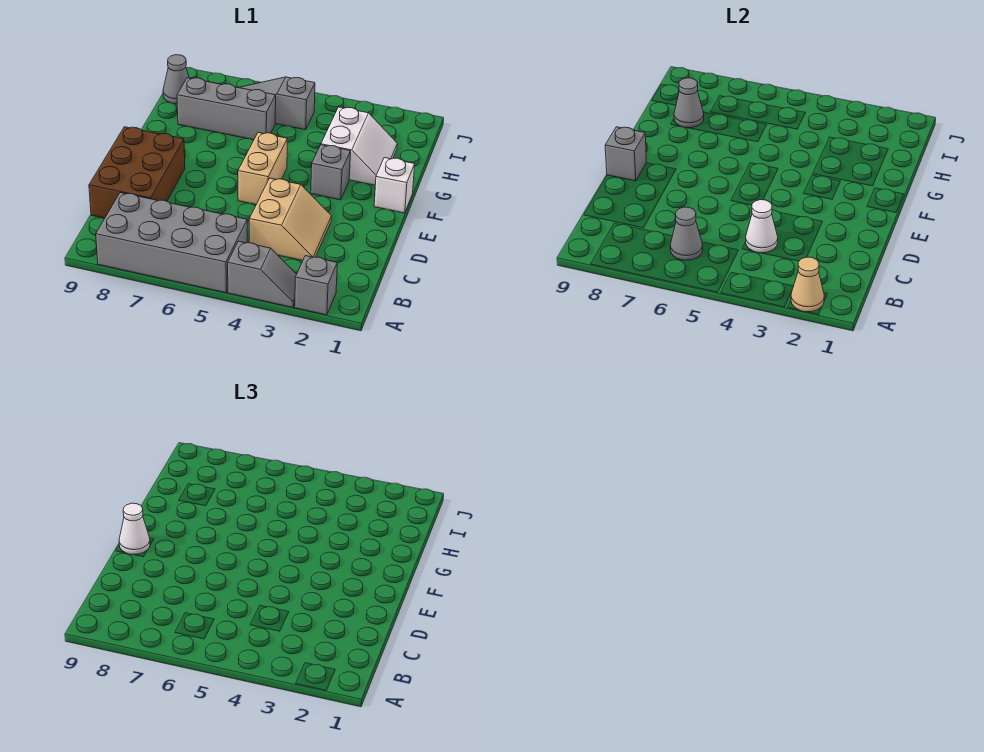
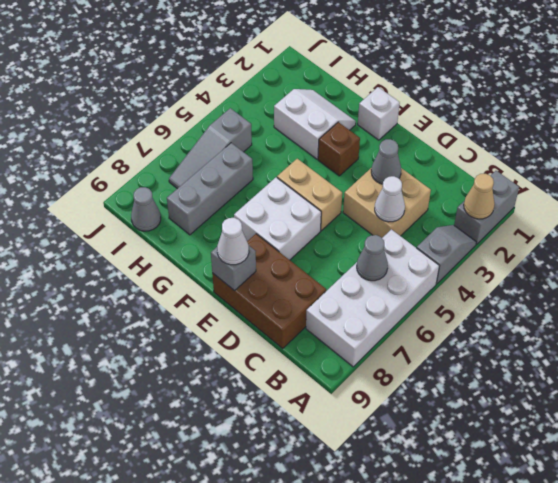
grey 1x1 brick [295,256,337,315] -> grey 1x2 brick [454,171,519,244]
grey 2x4 brick [96,193,247,293] -> white 2x4 brick [306,229,439,367]
tan 2x2 slope [249,178,332,261] -> tan 2x2 brick [343,168,431,238]
none -> white 2x2 brick [234,177,321,260]
grey 1x1 brick [311,145,351,200] -> brown 1x1 brick [318,122,360,176]
grey 1x1 cone [674,78,704,128] -> grey 1x1 cone moved to [371,139,401,184]

